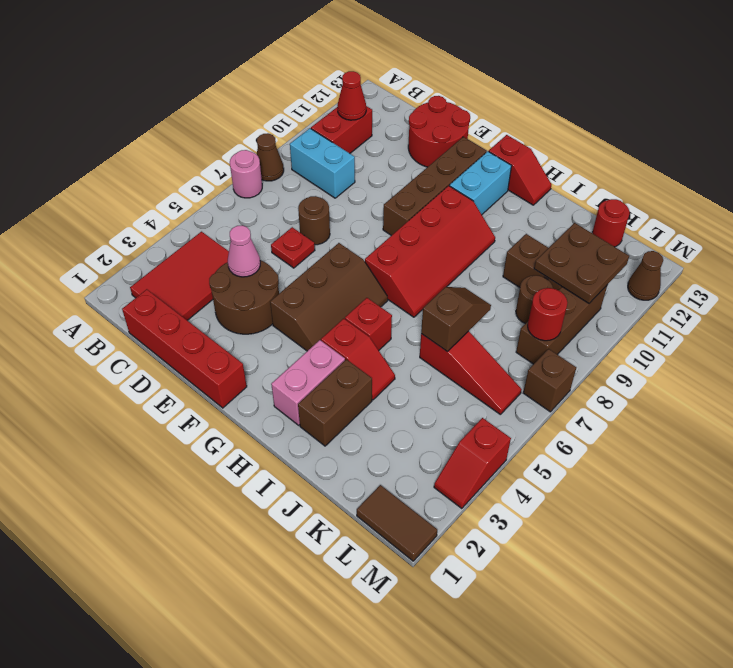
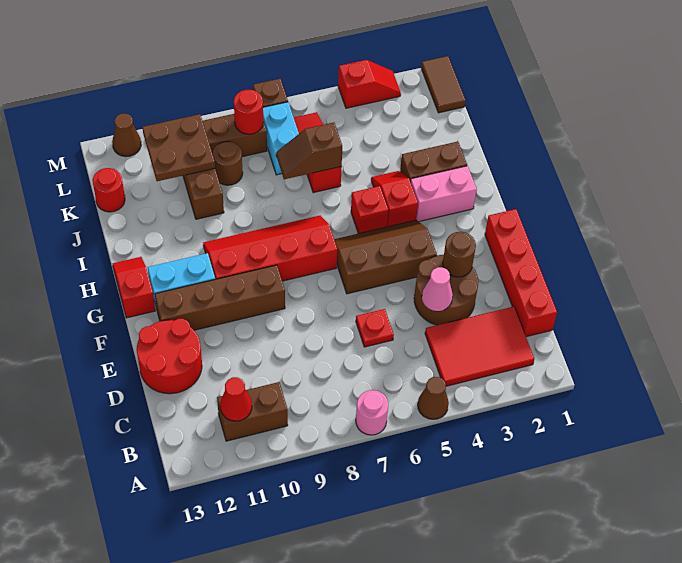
brown 1x1 cone [257,133,284,181] -> brown 1x1 cone moved to [418,377,449,419]
cyan 1x2 brick [290,128,355,198] -> cyan 1x2 brick moved to [263,102,299,175]
red 1x2 brick [311,106,372,153] -> brown 1x2 brick [217,382,288,441]
brown 1x1 round brick [298,196,330,245] -> brown 1x1 round brick moved to [443,232,476,277]

